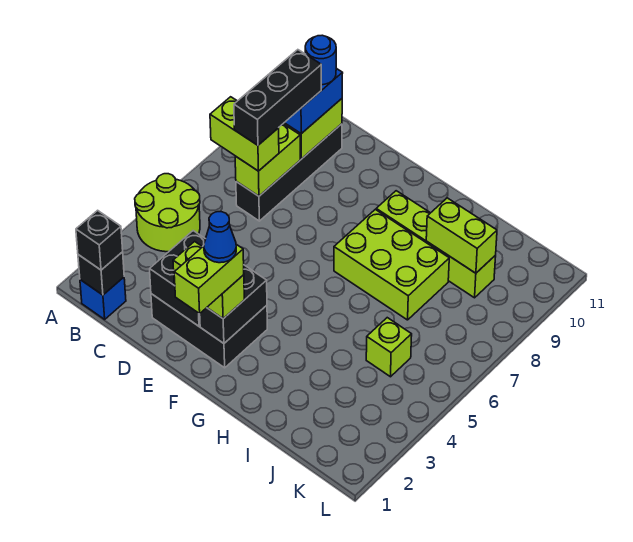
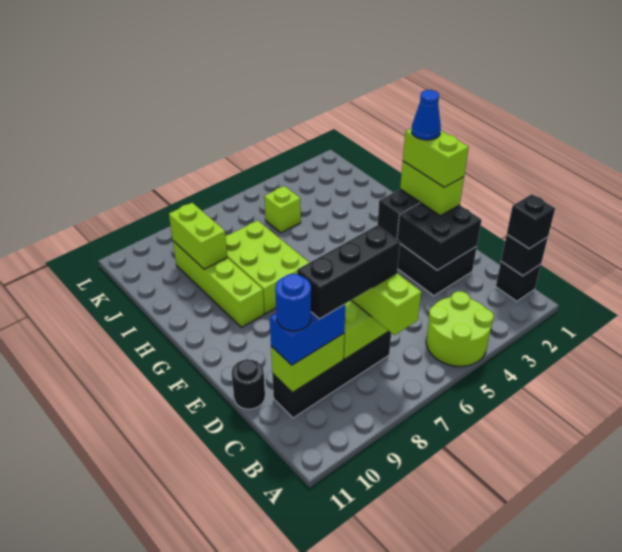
blue 1x1 brick [80,277,126,319] -> black 1x1 brick [496,262,541,301]
none -> black 1x1 round brick [232,359,265,409]
lime 1x2 brick [174,244,244,314] -> lime 1x2 brick turned to [403,128,469,187]

